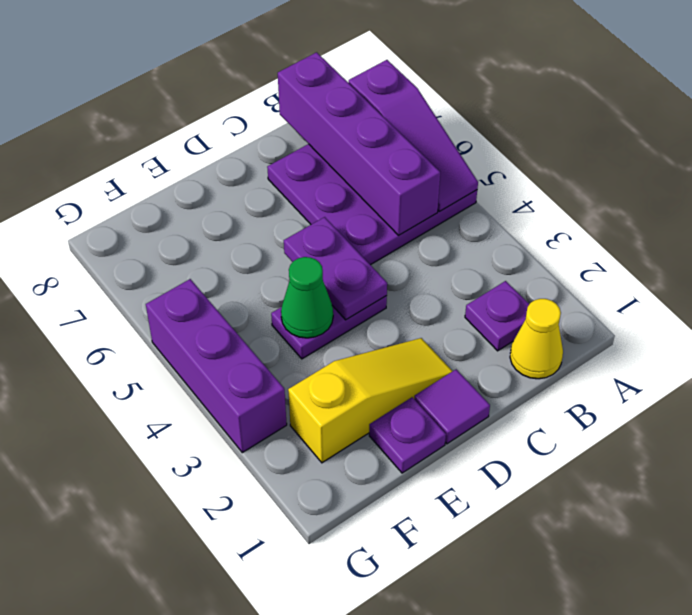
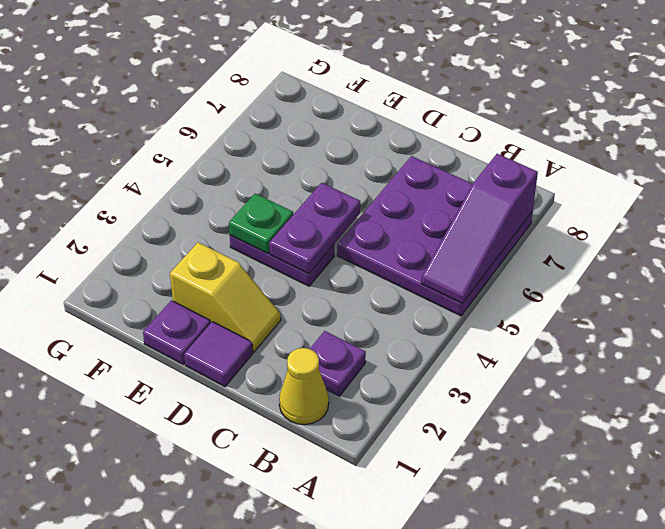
purple 1x4 brick [278,52,440,235] -> none
yellow 1x3 slope [288,338,452,463] -> yellow 1x2 slope [170,243,281,352]
green 1x1 cone [281,257,333,338] -> green 1x1 plate [229,194,293,253]
purple 1x3 brick [146,279,287,453] -> none

